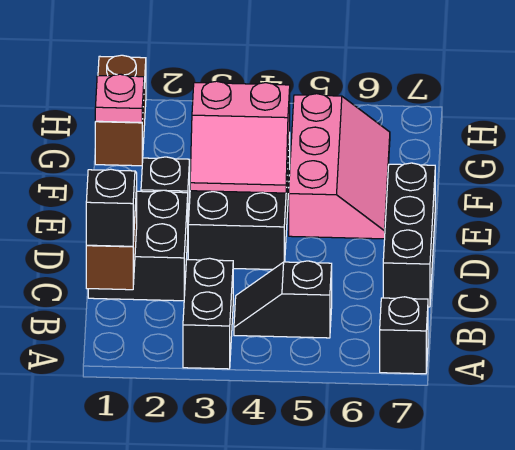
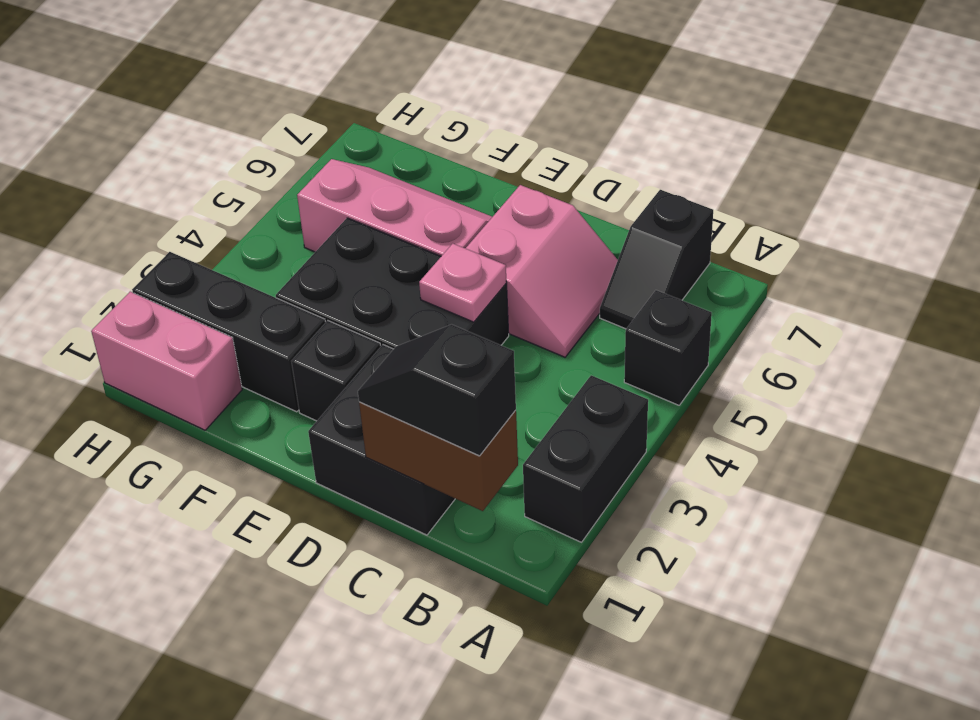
black 1x2 brick [183,258,233,369] -> black 1x2 brick turned to [523,375,648,542]
black 1x1 brick [380,297,428,374] -> black 1x1 brick moved to [624,290,712,405]
black 1x2 slope [234,261,332,338] -> black 1x2 slope moved to [600,190,713,329]
black 1x3 brick [383,163,435,307] -> black 1x3 brick moved to [132,252,325,412]
pink 2x2 slope [190,81,290,193] -> pink 2x2 slope moved to [466,185,618,357]
brown 1x2 brick [95,55,146,166] -> pink 1x2 brick [91,292,242,430]
pink 1x1 plate [95,74,144,122] -> pink 1x1 plate moved to [419,244,507,322]

